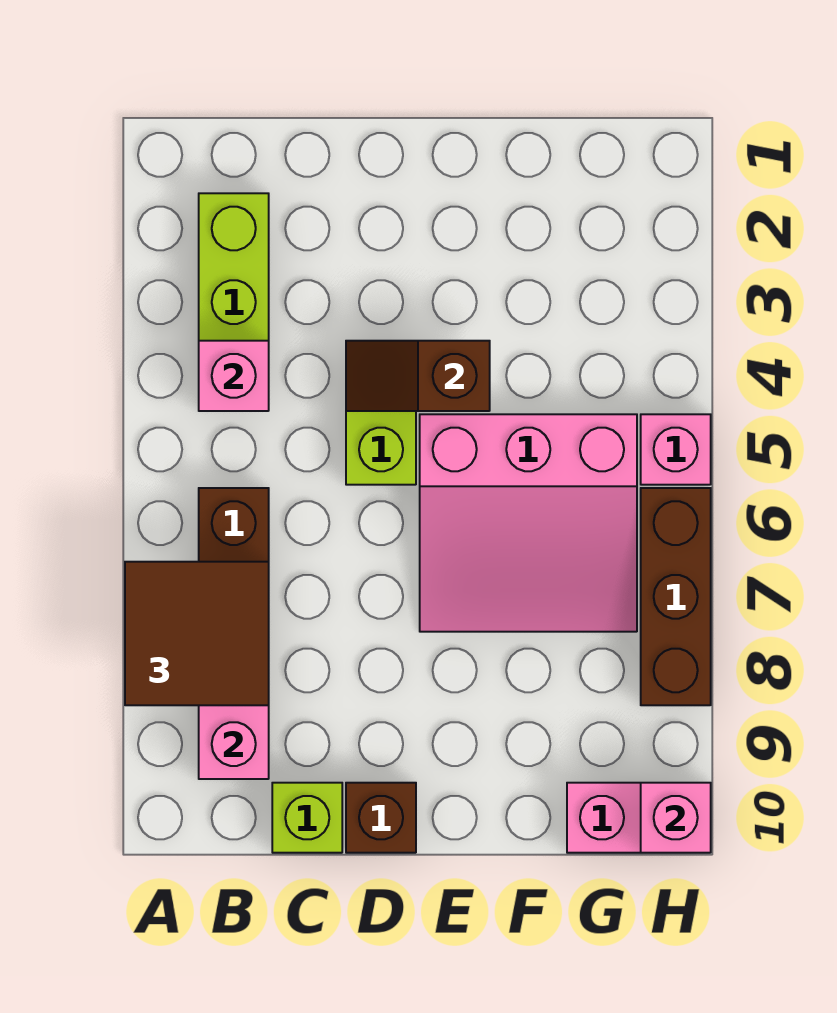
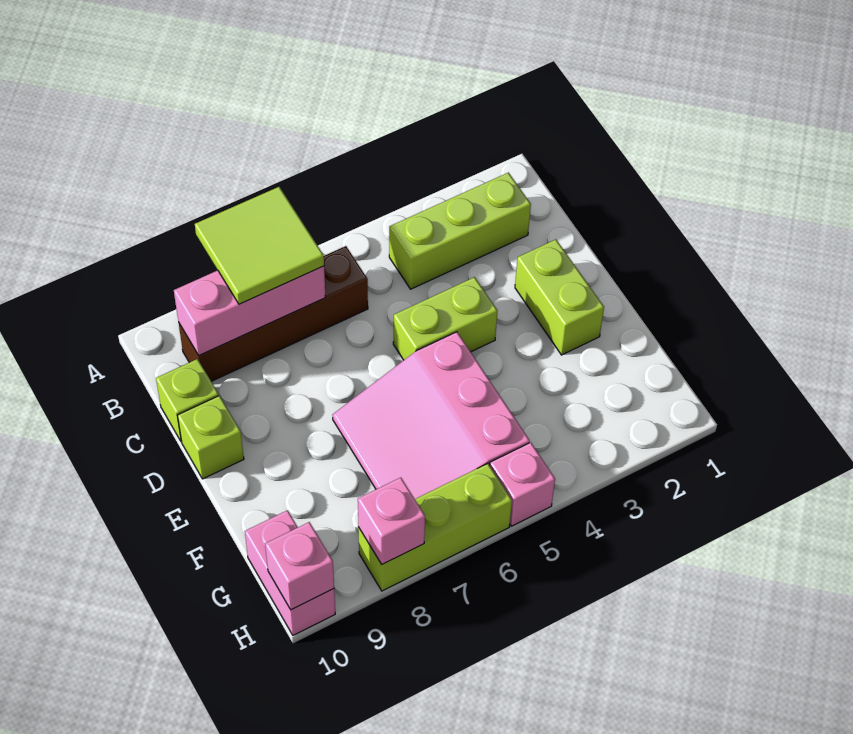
brown 2x2 tile [125,562,269,705] -> lime 2x2 tile [195,187,324,304]
pink 1x1 brick [199,341,269,411] -> pink 1x1 brick moved to [358,478,425,564]
none -> lime 1x2 brick [515,239,604,355]
brown 1x2 slope [346,341,490,411] -> none
brown 1x1 brick [346,783,416,853] -> lime 1x1 brick [178,396,244,479]
brown 1x3 brick [641,488,711,705] -> lime 1x3 brick [358,464,512,591]

